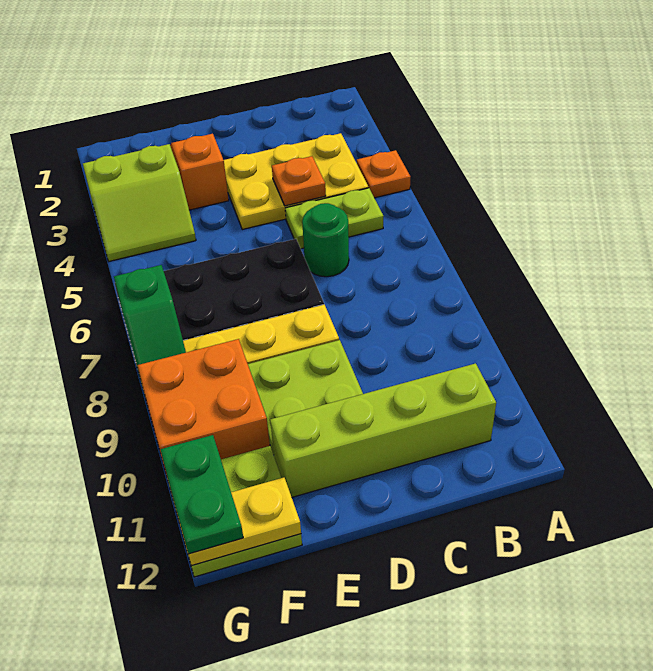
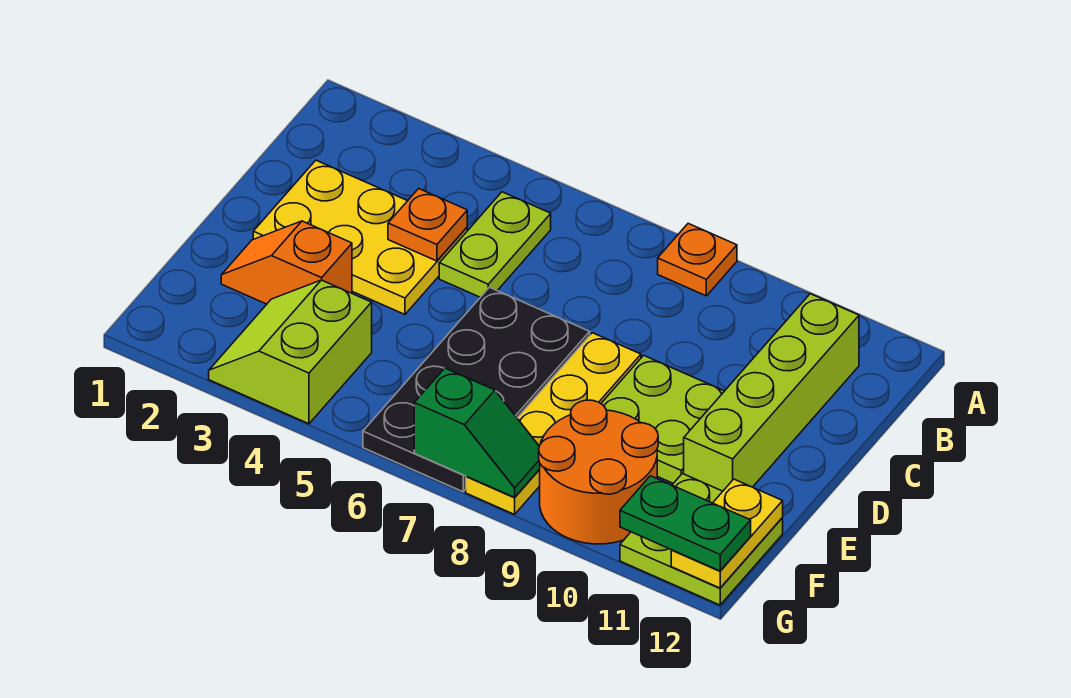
orange 1x1 plate [357,150,410,198] -> orange 1x1 plate moved to [658,224,737,296]
yellow 2x3 plate [224,133,368,229] -> yellow 2x3 plate turned to [253,160,467,314]
green 1x1 round brick [302,203,349,277] -> none
lime 2x2 slope [83,144,196,261] -> lime 2x2 slope turned to [209,280,372,424]
orange 2x2 brick [138,339,270,475] -> orange 2x2 round brick [539,400,658,544]

